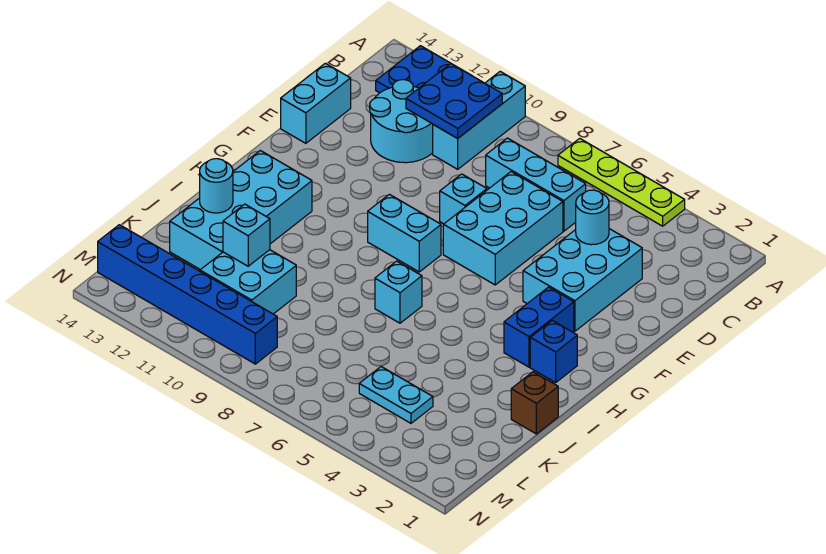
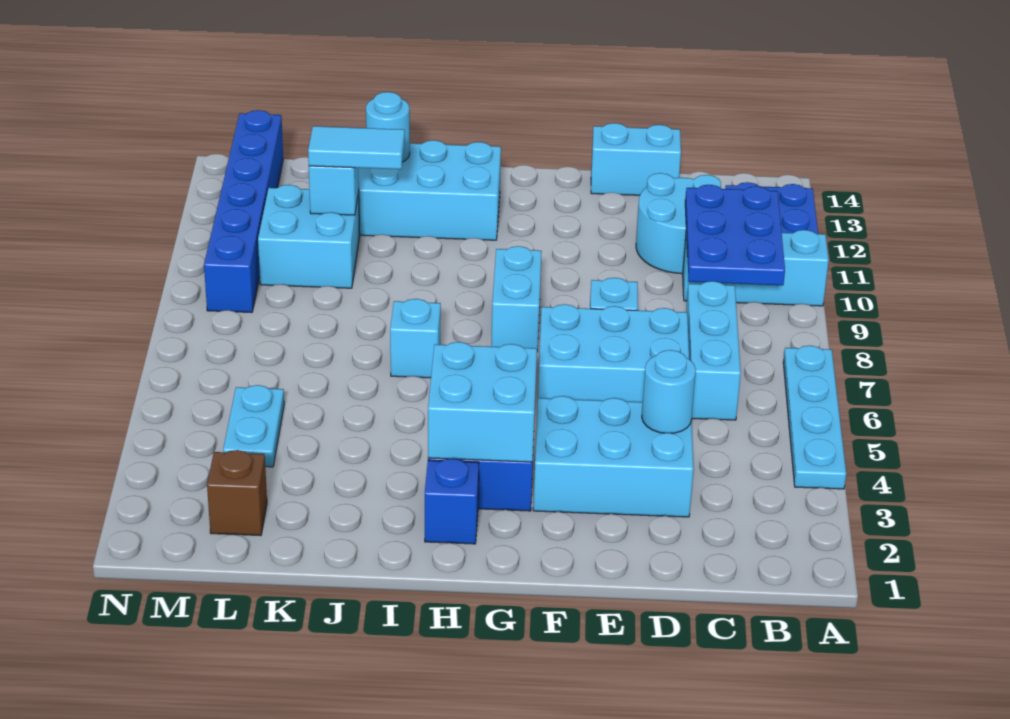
lime 1x4 plate [558,138,685,226] -> cyan 1x4 plate [783,346,846,489]
blue 2x2 plate [406,63,502,138] -> blue 2x3 plate [685,185,785,285]
none -> cyan 2x2 brick [428,342,537,462]
brown 1x1 brick [511,372,558,434] -> brown 1x1 brick moved to [207,450,267,536]
none -> cyan 1x2 tile [308,126,405,169]

